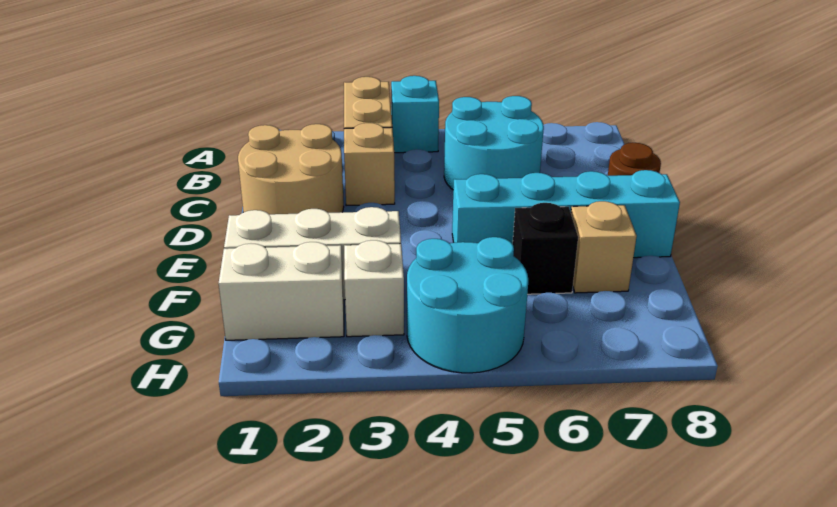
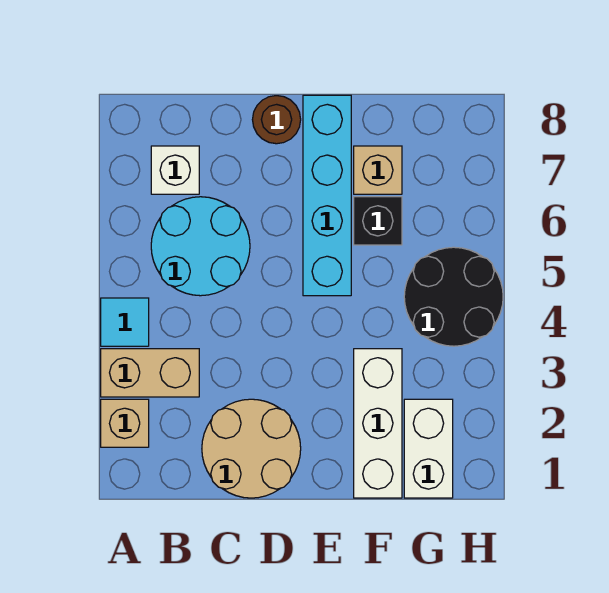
cyan 1x1 brick [391,76,439,153] -> cyan 1x1 tile [101,298,149,346]
tan 1x1 brick [344,123,395,206] -> tan 1x1 brick moved to [101,399,149,447]
white 1x1 brick [344,240,404,337] -> white 1x1 brick moved to [151,146,199,194]
cyan 2x2 round brick [407,237,528,373] -> black 2x2 round brick [404,247,503,346]

